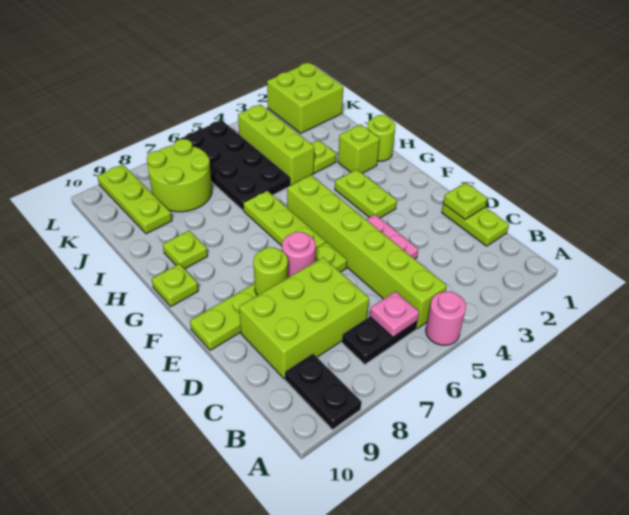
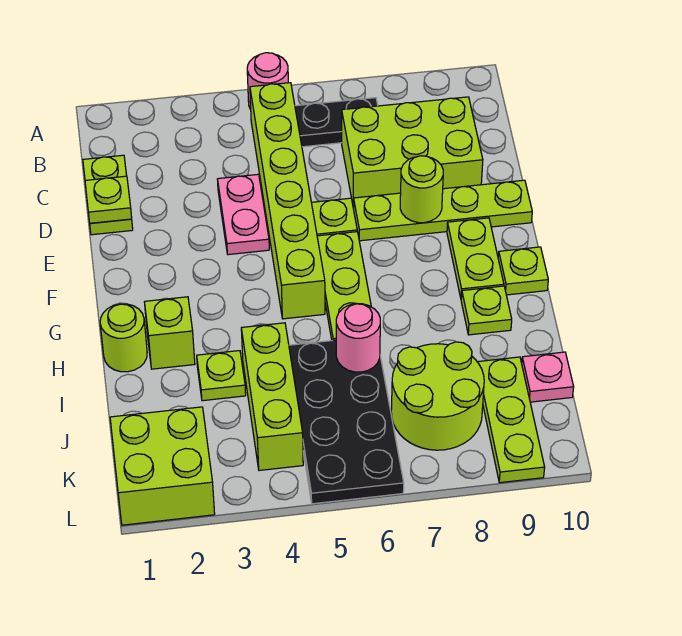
black 1x2 plate [285,354,361,430] -> none
pink 1x1 plate [370,291,419,337] -> pink 1x1 plate moved to [522,352,574,402]
pink 1x1 round brick [282,232,316,277] -> pink 1x1 round brick moved to [336,304,380,372]
lime 1x2 plate [335,169,397,218] -> lime 1x2 plate moved to [447,218,504,298]

